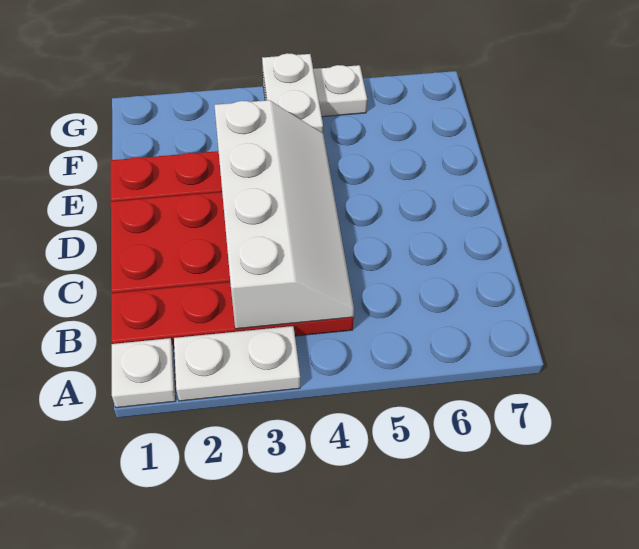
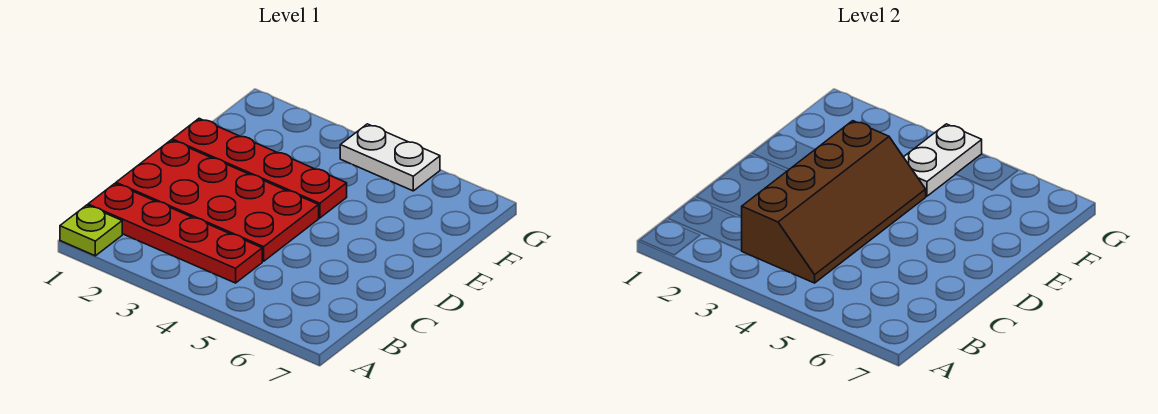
white 1x1 plate [112,338,176,408] -> lime 1x1 plate [60,205,122,256]
white 1x2 plate [174,326,300,401] -> none
white 2x4 slope [214,100,354,329] -> brown 2x4 slope [741,121,926,283]

